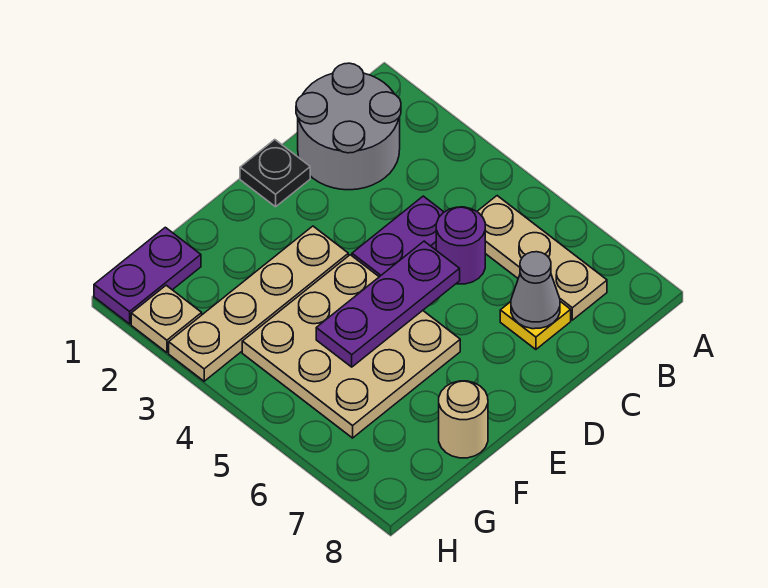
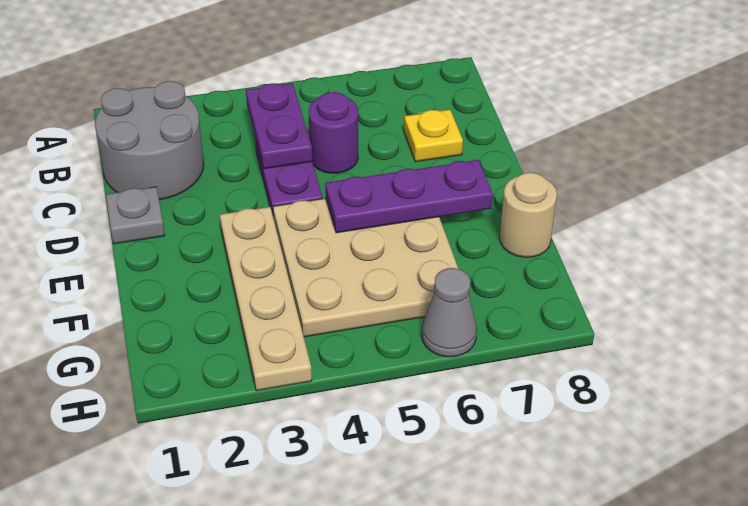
tan 1x3 plate [477,196,607,320] -> none
grey 1x1 cone [511,252,560,329] -> grey 1x1 cone moved to [422,268,477,357]
black 1x1 plate [240,140,310,207] -> grey 1x1 plate [106,187,165,244]
purple 1x3 plate [316,241,460,367] -> purple 1x3 plate turned to [325,160,493,233]
purple 1x2 plate [94,227,201,324] -> purple 1x2 plate moved to [246,83,312,169]
tan 1x1 plate [131,285,202,353] -> none

